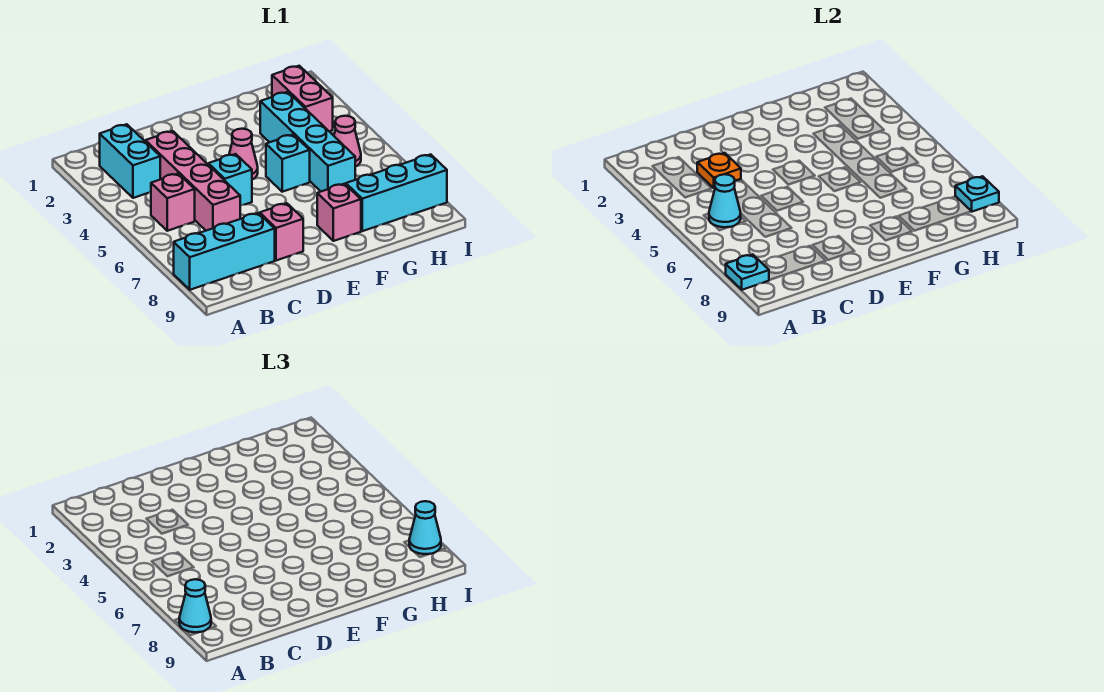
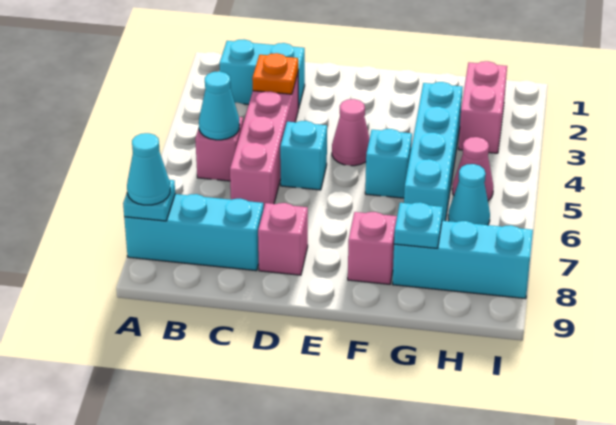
cyan 1x2 brick [100,124,160,198] -> cyan 1x2 brick turned to [220,40,305,109]
cyan 1x1 plate [955,176,999,212] -> cyan 1x1 plate moved to [394,202,443,248]
cyan 1x1 cone [409,501,441,554] -> cyan 1x1 cone moved to [448,164,490,225]

